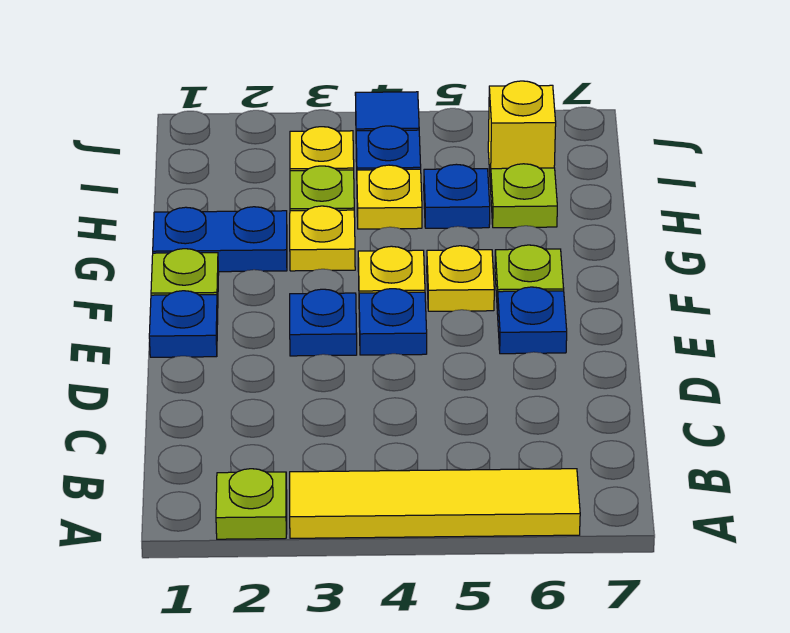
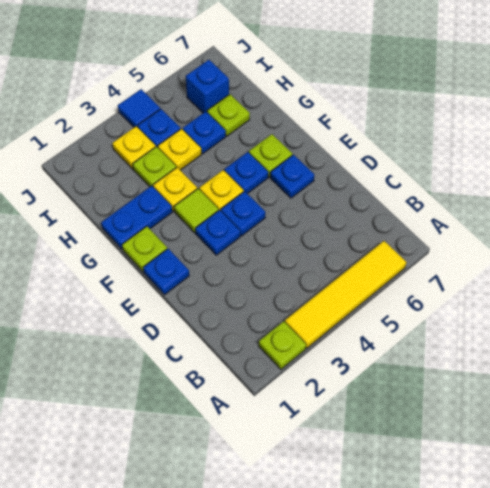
none -> lime 1x1 tile [174,189,219,233]
yellow 1x1 plate [427,246,494,311] -> blue 1x1 plate [224,152,268,194]
yellow 1x1 brick [488,81,556,187] -> blue 1x1 brick [186,60,229,113]

